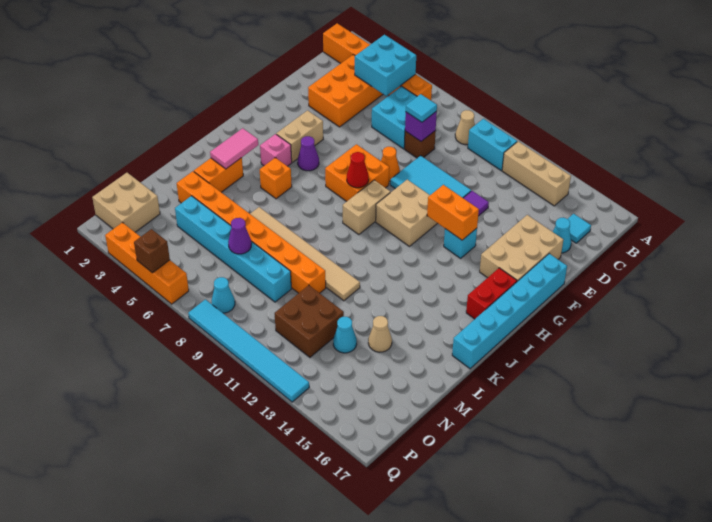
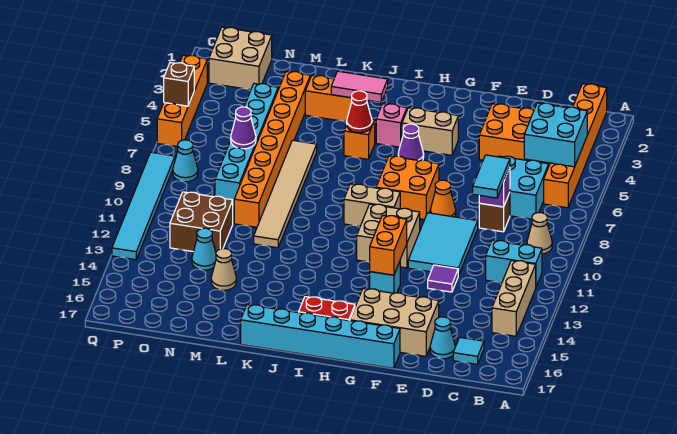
cyan 1x2 brick [468,119,517,170] -> cyan 1x2 brick turned to [486,240,542,287]
cyan 1x1 tile [406,94,437,122] -> cyan 1x2 tile [473,155,510,198]
red 1x1 cone [347,152,369,188] -> red 1x1 cone moved to [347,91,372,133]

